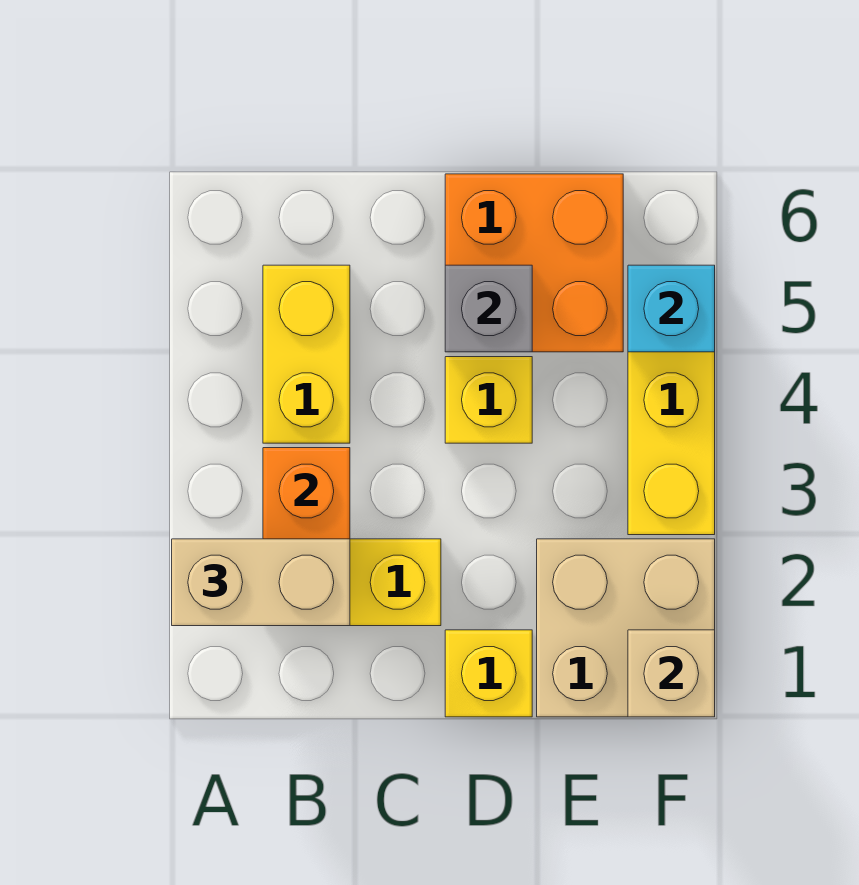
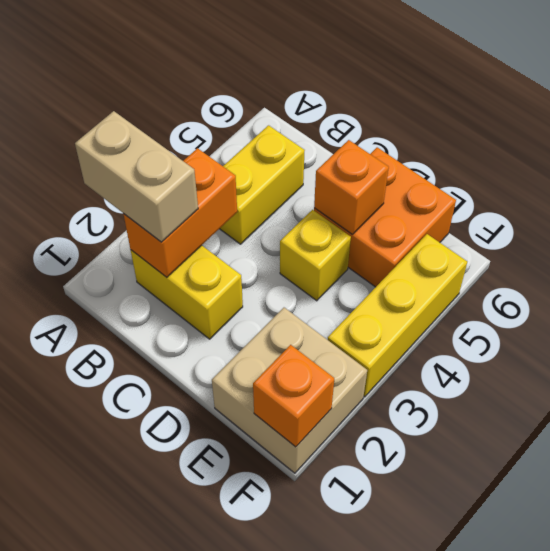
yellow 1x1 brick [445,630,532,717] -> none
grey 1x1 brick [445,265,532,352] -> orange 1x1 brick [314,140,389,234]
tan 1x1 brick [628,630,715,717] -> orange 1x1 brick [253,345,334,447]
cyan 1x1 brick [628,265,715,352] -> none

